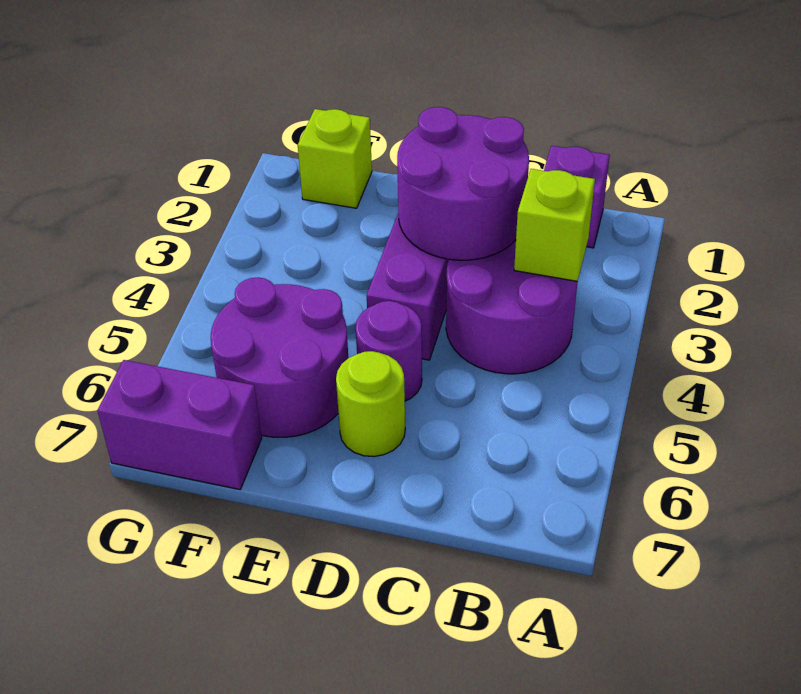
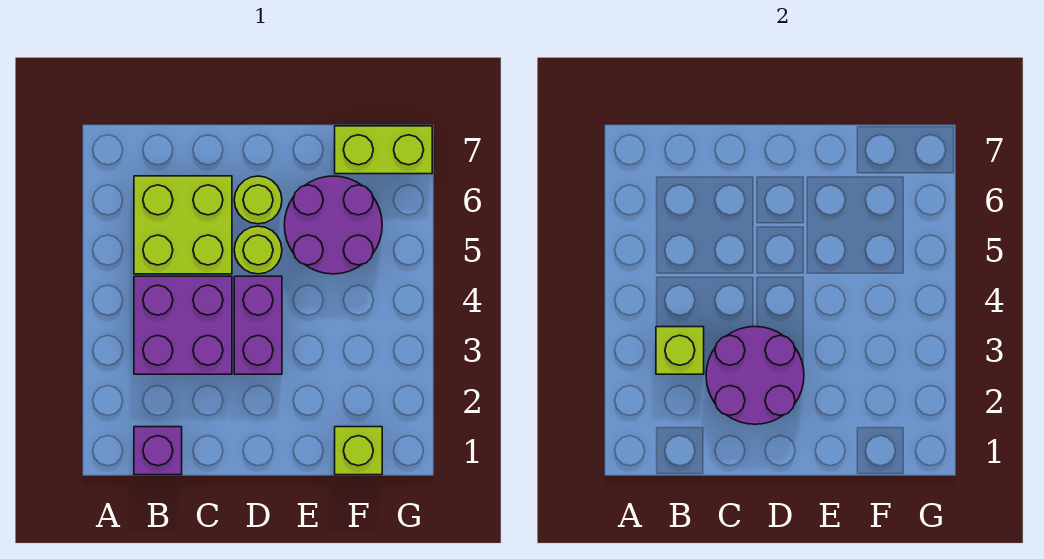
purple 2x2 round brick [446,240,577,374] -> purple 2x2 brick [134,276,232,374]
none -> lime 2x2 brick [134,176,232,274]
purple 1x1 round brick [356,301,422,401] -> lime 1x1 round brick [234,226,282,274]
purple 1x2 brick [97,360,262,490] -> lime 1x2 brick [335,126,432,174]

